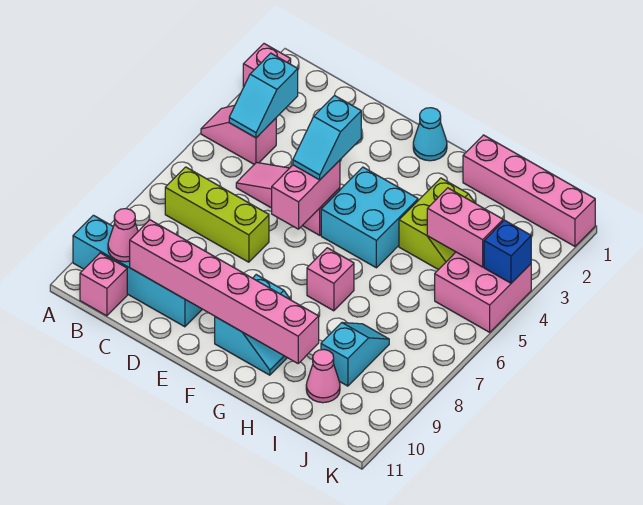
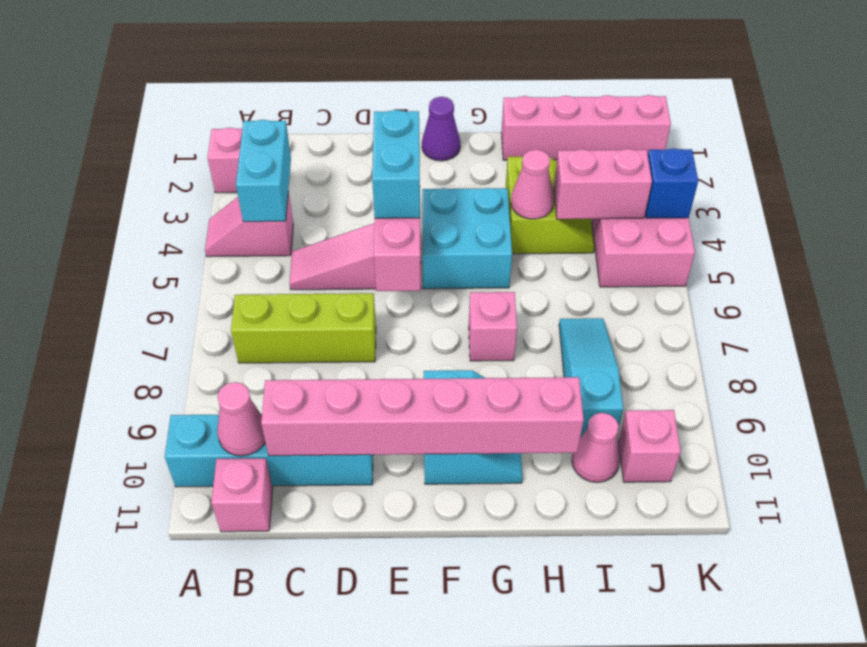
cyan 1x2 slope [229,53,298,138] -> cyan 1x2 brick [236,120,291,222]
cyan 1x2 slope [293,95,361,180] -> cyan 1x2 brick [372,110,420,218]
cyan 1x1 cone [413,108,447,161] -> purple 1x1 cone [422,97,460,161]
none -> pink 1x1 cone [511,150,554,219]
cyan 1x2 slope [321,322,389,386] -> cyan 1x3 slope [559,318,623,439]
none -> pink 1x1 brick [619,410,681,482]

